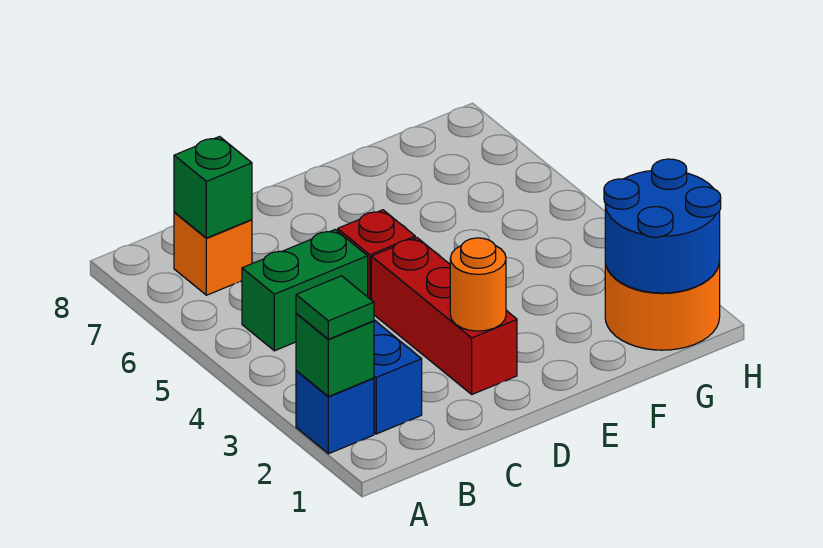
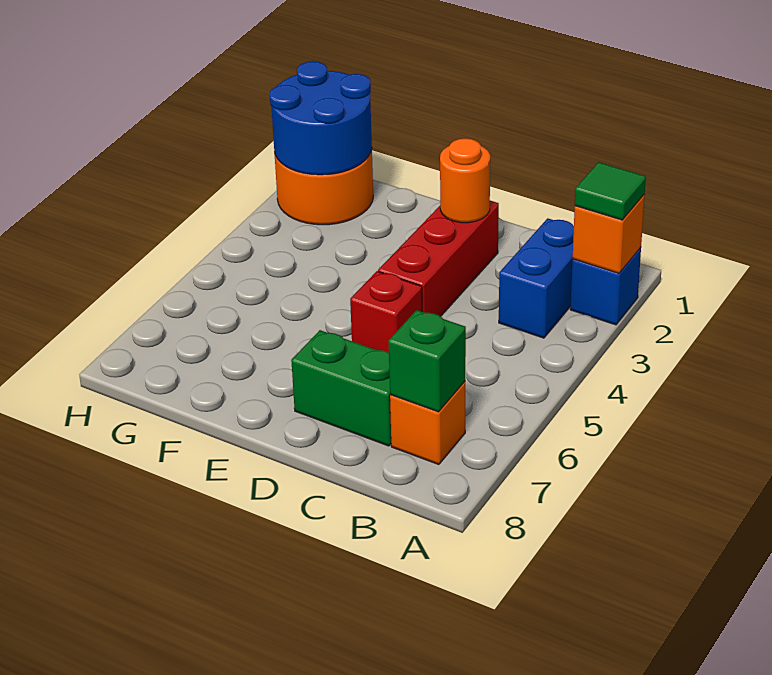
green 1x1 brick [296,313,374,397] -> orange 1x1 brick [573,194,645,273]
green 1x2 brick [242,230,368,351] -> green 1x2 brick moved to [291,330,391,446]

